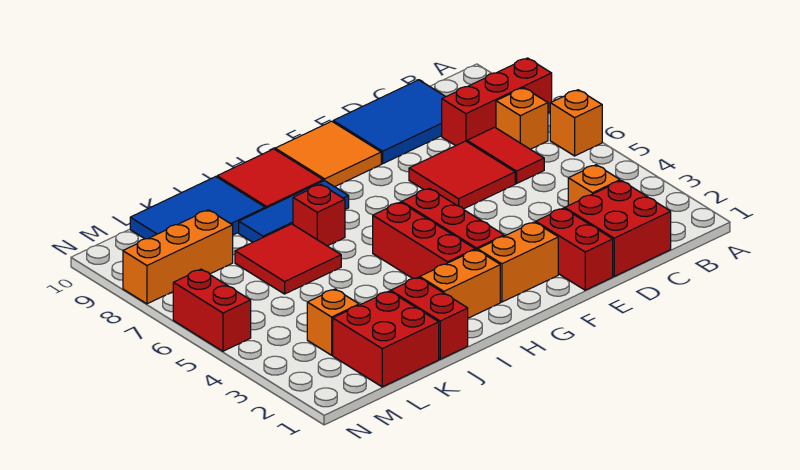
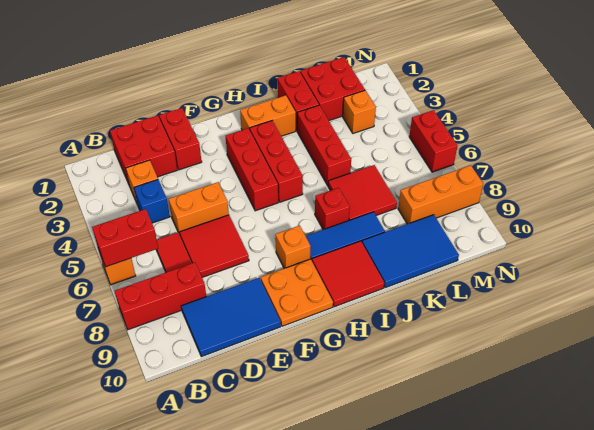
none -> red 1x2 brick [92,209,158,267]
orange 1x1 brick [496,88,548,149] -> orange 1x1 brick moved to [275,225,311,268]
none -> blue 1x1 brick [134,180,170,223]
orange 1x2 brick [478,222,558,302] -> orange 1x2 brick moved to [169,182,229,235]
orange 2x2 tile [275,121,381,187] -> orange 2x2 plate [261,259,333,326]
none -> red 1x3 brick [297,105,351,186]

